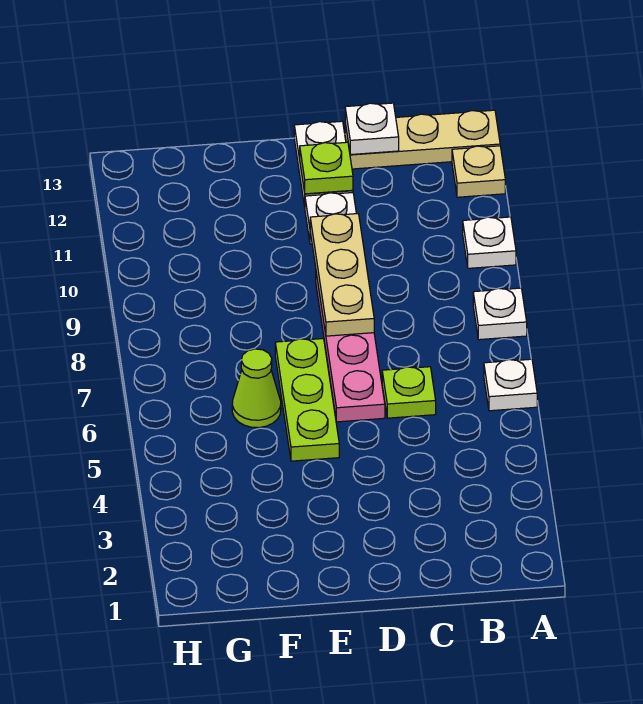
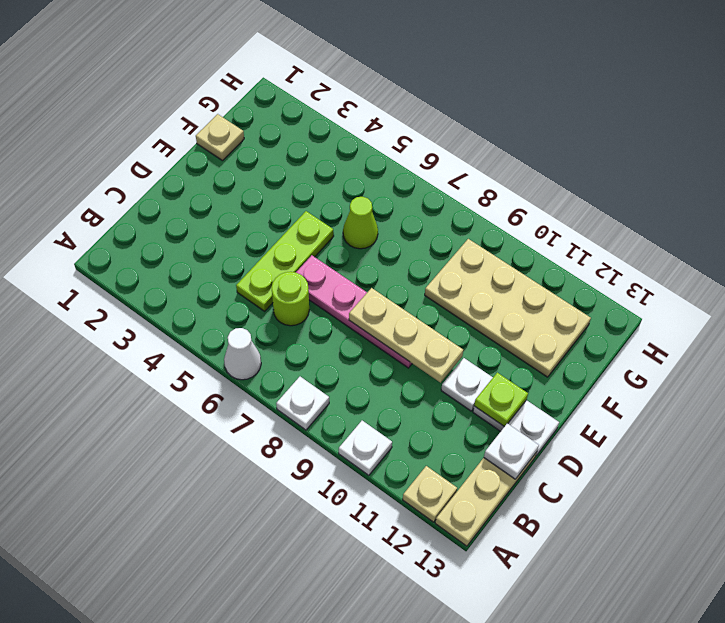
white 1x1 plate [484,359,537,411] -> white 1x1 cone [224,328,261,380]
lime 1x1 plate [382,367,436,418] -> lime 1x1 round brick [271,272,309,326]
lime 1x3 plate [275,339,339,461] -> lime 1x3 plate turned to [236,211,334,311]
none -> tan 1x1 plate [196,114,244,161]
none -> tan 2x4 plate [425,239,591,377]

